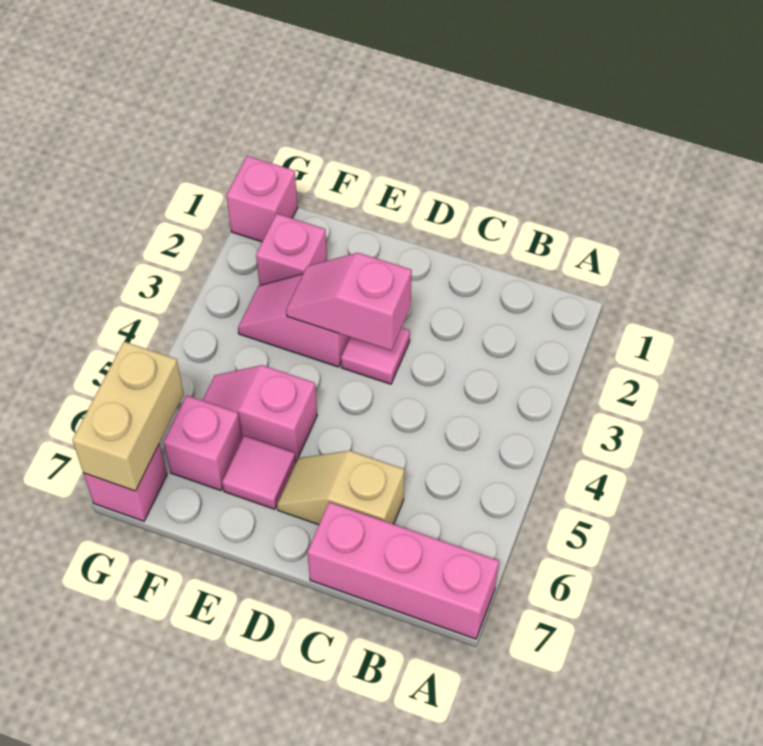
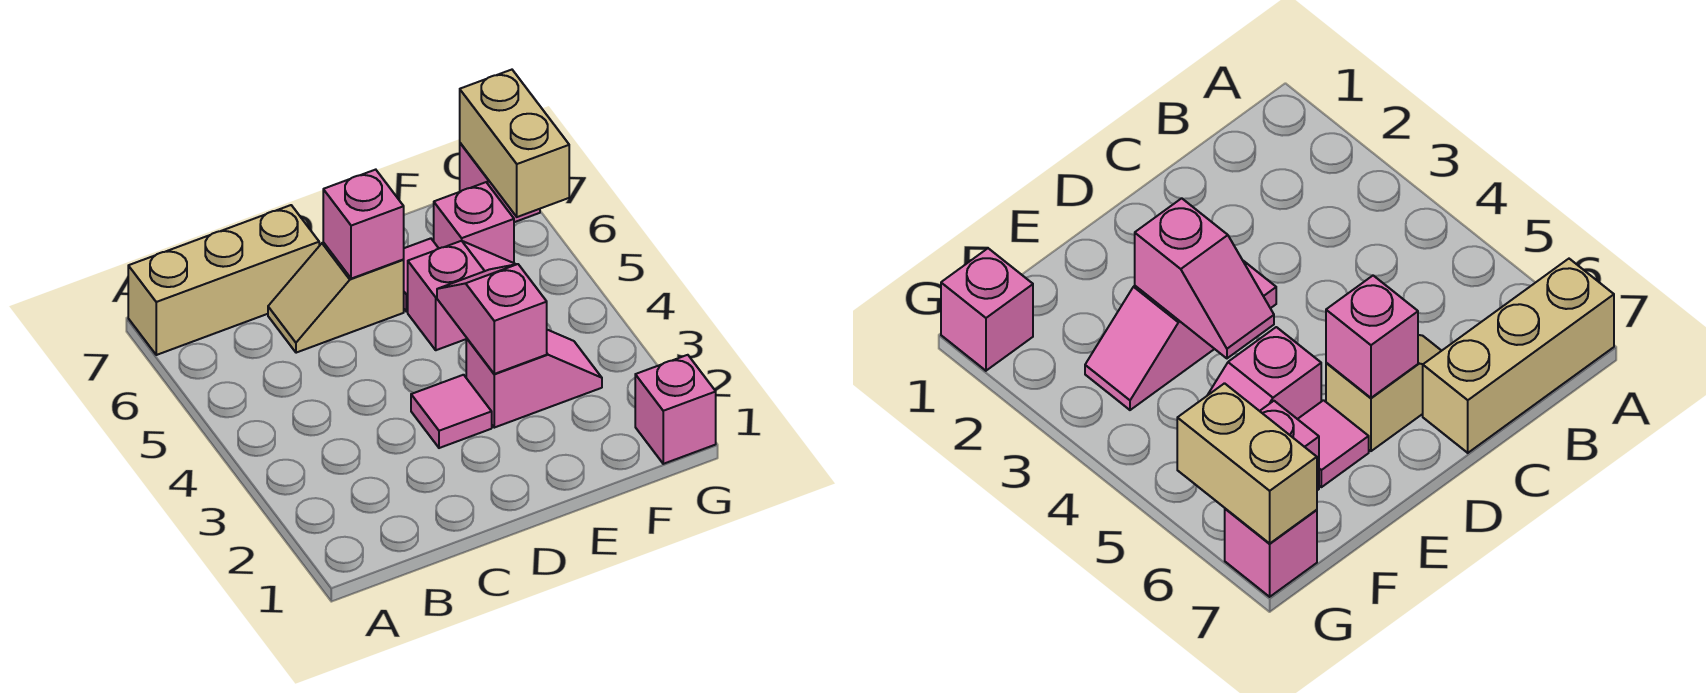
pink 1x3 brick [307,502,499,639] -> tan 1x3 brick [128,205,319,355]
tan 1x2 slope [277,451,404,525] -> tan 1x2 slope turned to [268,242,404,353]
pink 1x2 slope [286,253,412,350] -> pink 1x2 slope turned to [437,264,547,374]
pink 1x1 brick [256,214,327,286] -> pink 1x1 brick moved to [323,170,404,279]

